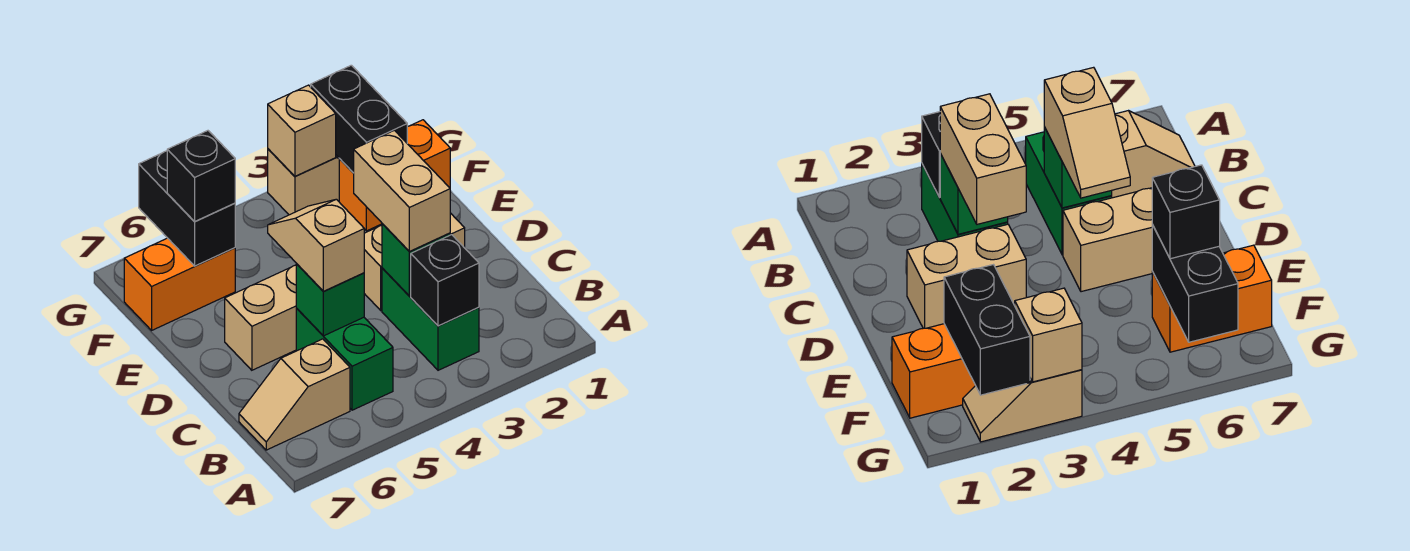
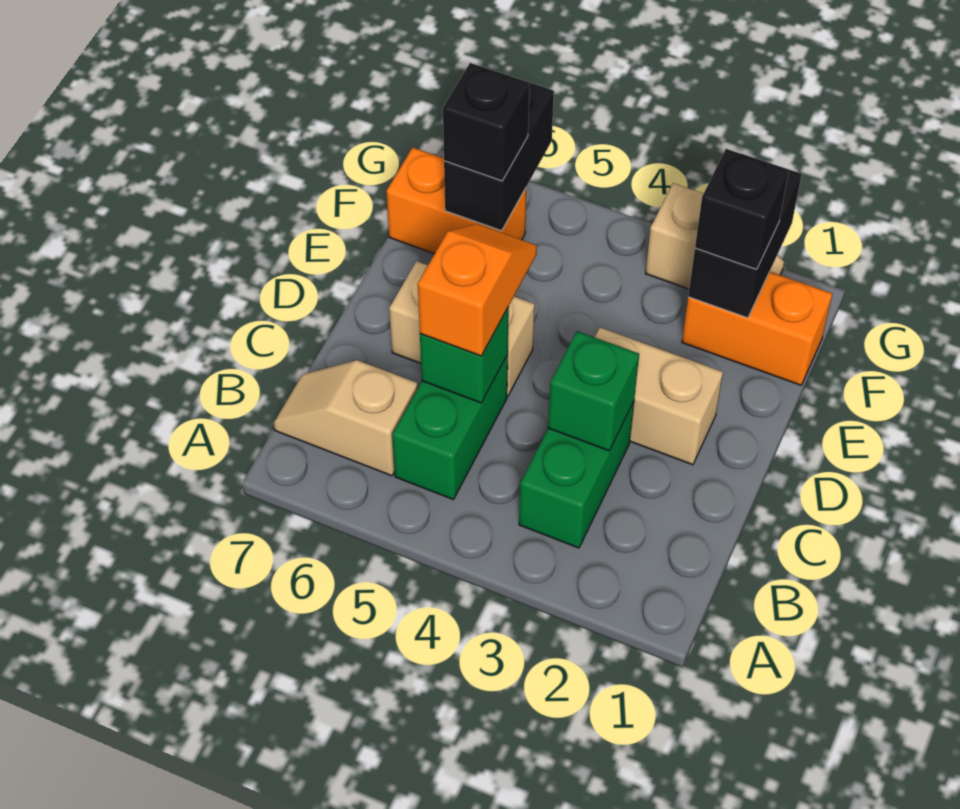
black 1x1 brick [411,235,479,326] -> black 1x1 brick moved to [695,149,789,269]
tan 1x2 brick [354,130,450,251] -> none
tan 1x2 slope [268,199,364,292] -> orange 1x2 slope [418,224,537,356]
tan 1x1 brick [268,85,336,176] -> none

